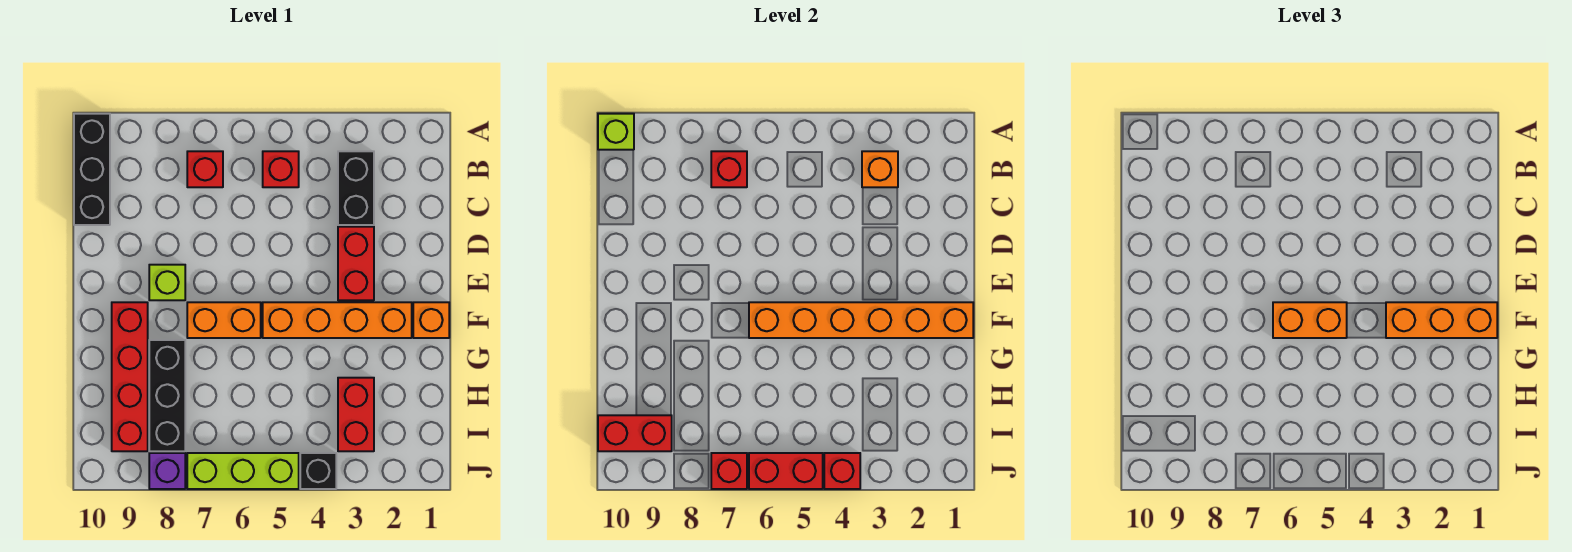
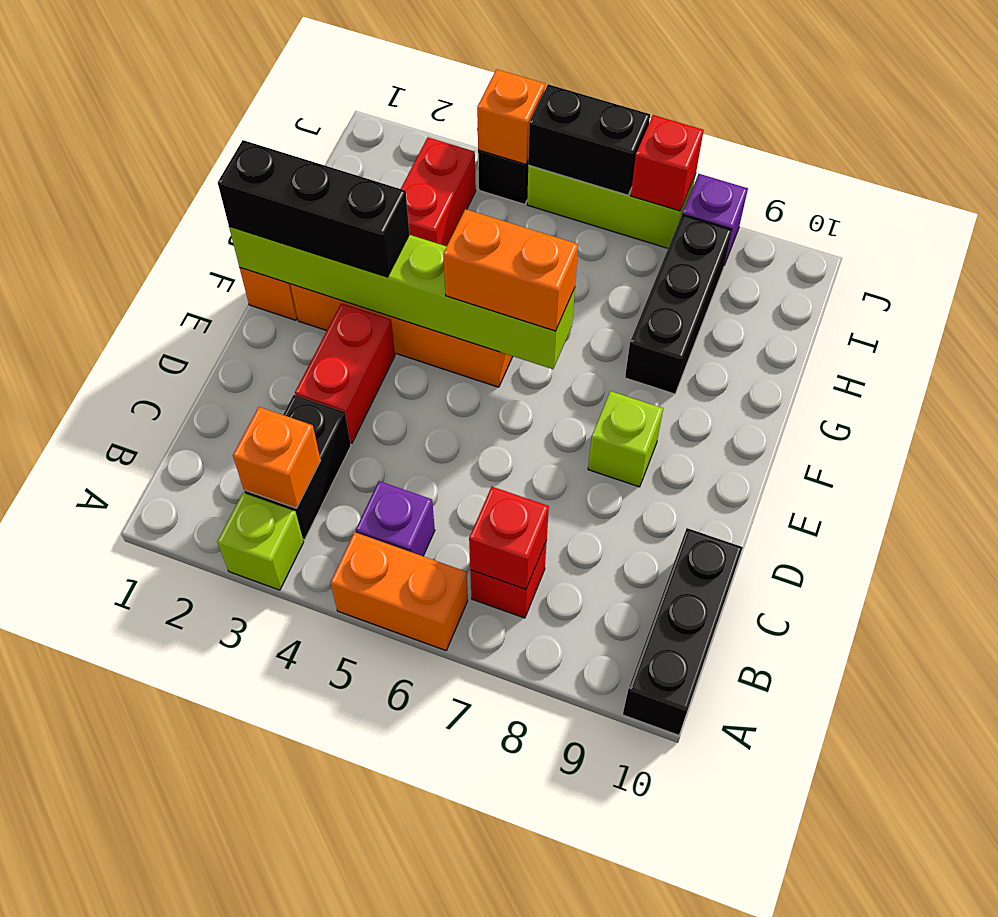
lime 1x1 brick [598,114,634,150] -> lime 1x1 brick moved to [217,493,304,590]
red 1x1 brick [263,151,299,187] -> purple 1x1 brick [356,481,435,556]
orange 1x6 brick [749,302,973,338] -> lime 1x6 brick [229,226,575,369]
orange 1x3 brick [1386,302,1497,338] -> black 1x3 brick [218,140,409,277]
orange 1x2 brick [187,302,261,338] -> orange 1x2 brick moved to [331,532,468,651]
red 1x4 brick [112,302,148,451] -> none
red 1x2 brick [598,415,672,451] -> none
red 1x1 brick [824,453,860,489] -> orange 1x1 brick [477,69,545,164]
red 1x2 brick [749,453,823,489] -> black 1x2 brick [528,84,650,195]

